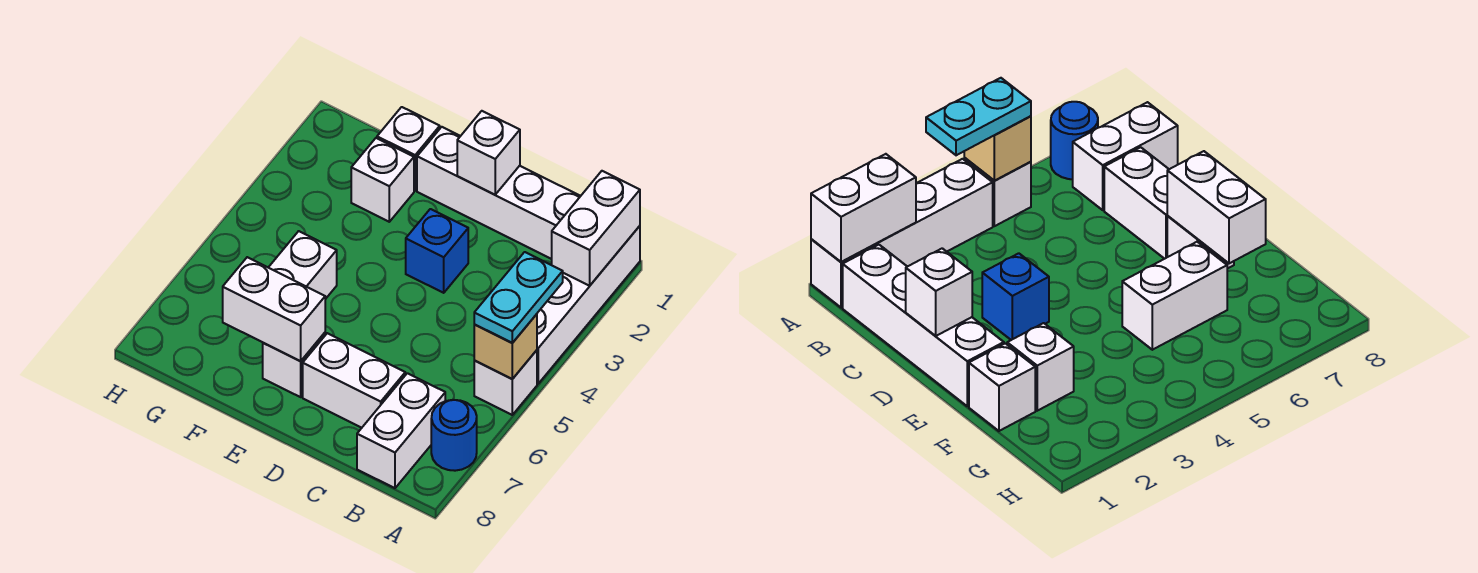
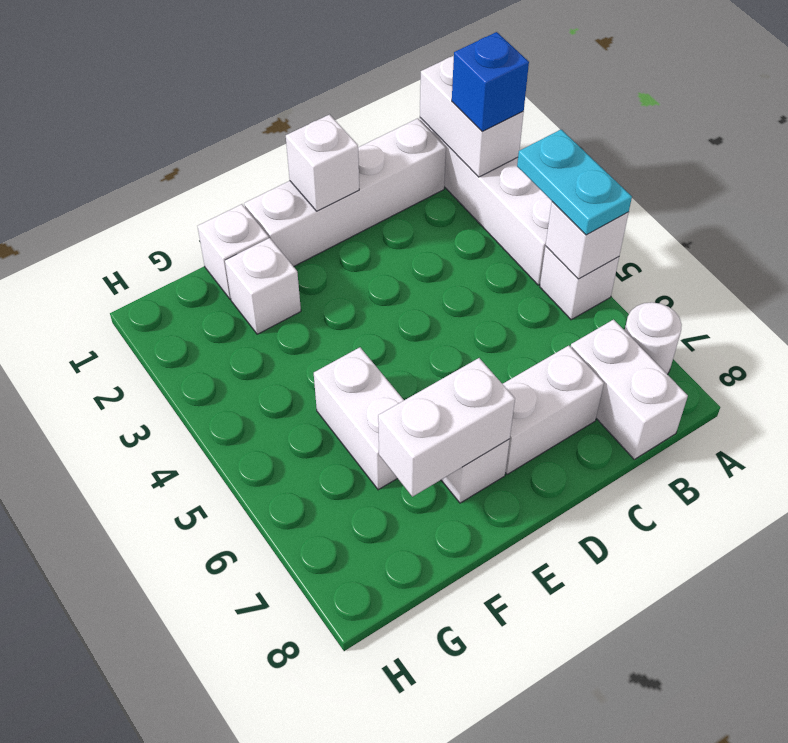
tan 1x1 brick [474,314,537,379] -> white 1x1 brick [546,202,629,279]
blue 1x1 round brick [431,400,477,471] -> white 1x1 round brick [625,302,682,375]
blue 1x1 brick [406,209,468,293] -> blue 1x1 brick moved to [452,32,529,131]

